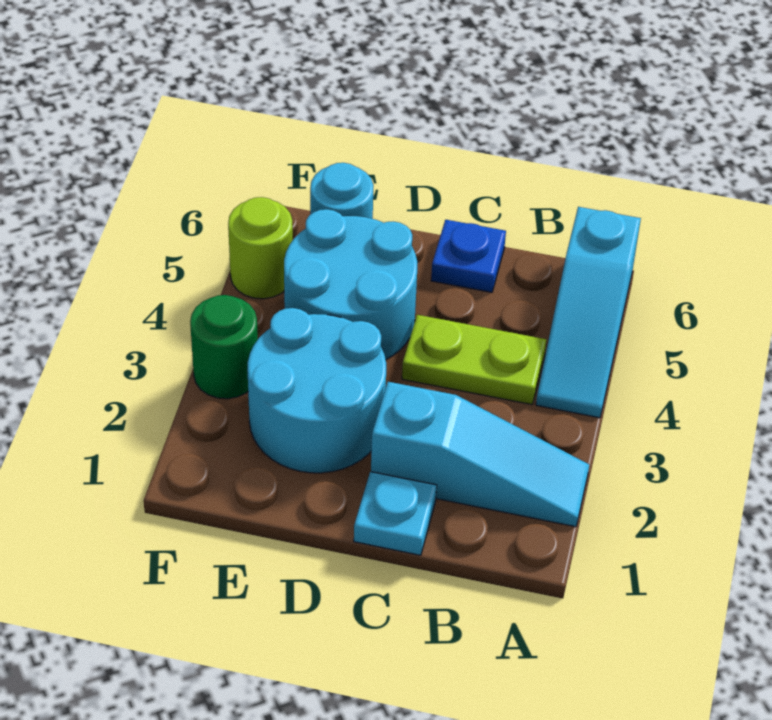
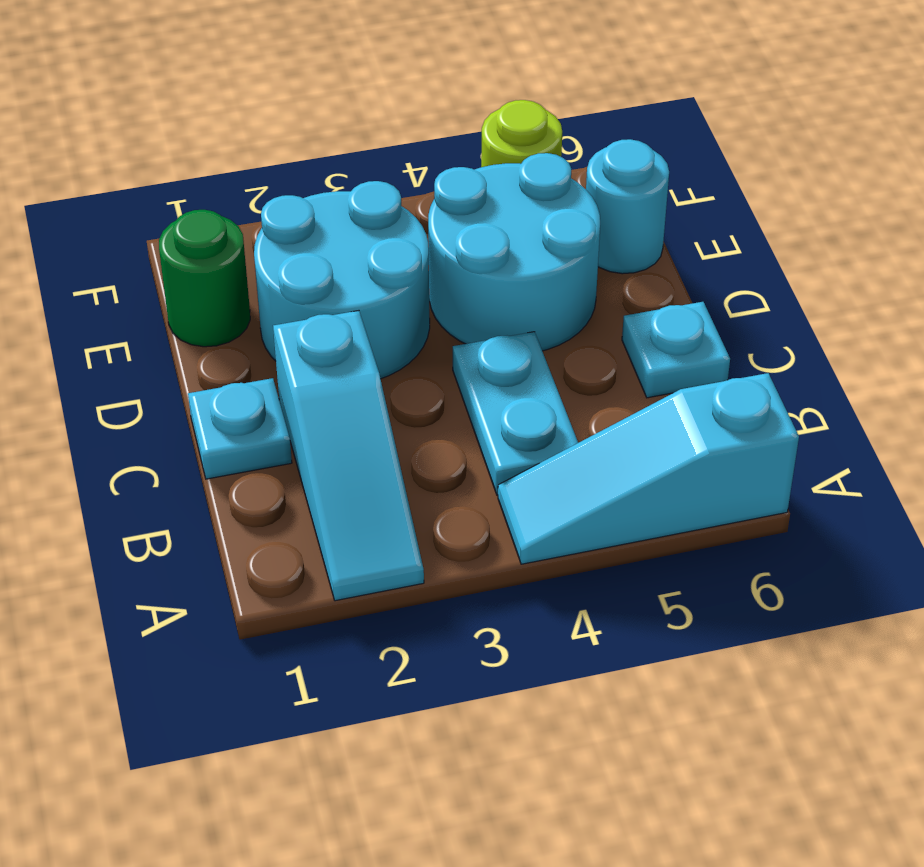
lime 1x2 plate [402,315,546,405] -> cyan 1x2 plate [453,332,578,495]
blue 1x1 plate [431,220,506,292] -> cyan 1x1 plate [622,302,730,398]
green 1x1 round brick [190,295,258,399] -> green 1x1 round brick moved to [159,210,250,347]

